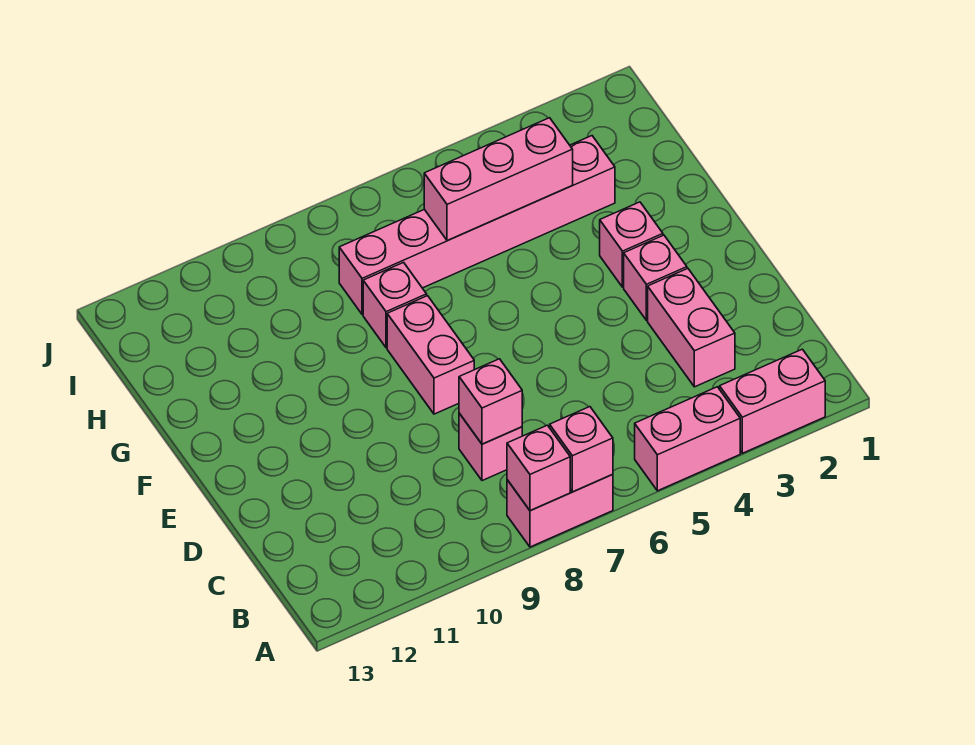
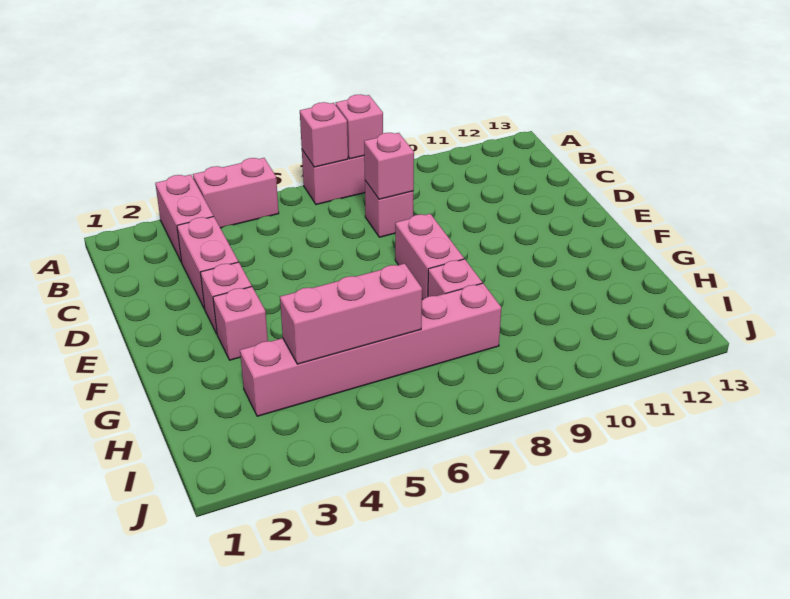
pink 1x2 brick [720,349,825,453] -> pink 1x2 brick turned to [155,175,213,261]

